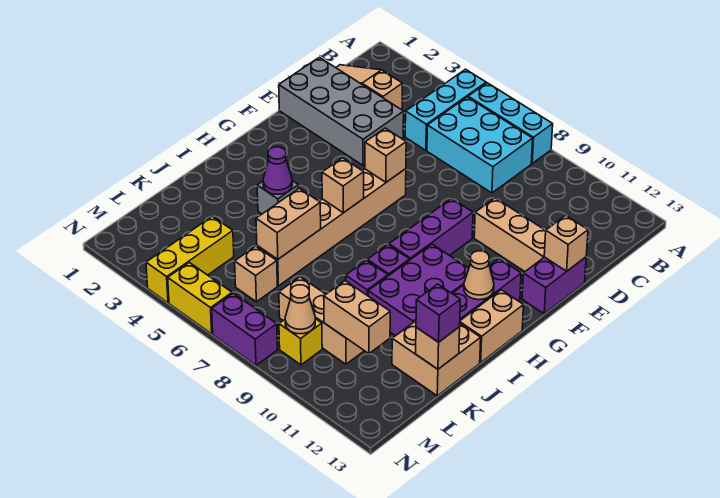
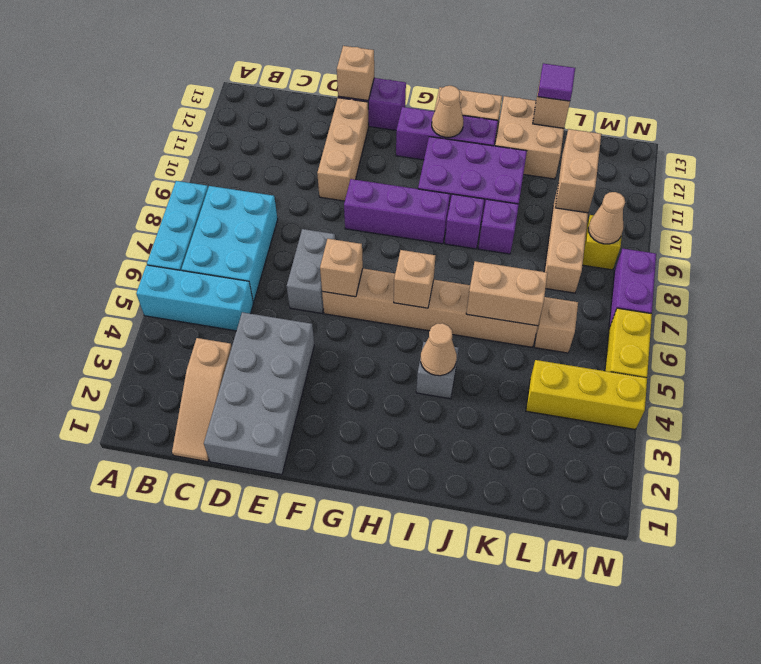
none -> grey 1x2 brick [287,229,335,313]
purple 1x1 cone [263,147,292,194] -> tan 1x1 cone [421,323,457,376]
purple 1x1 brick [416,284,460,342] -> purple 1x1 tile [538,63,575,101]

